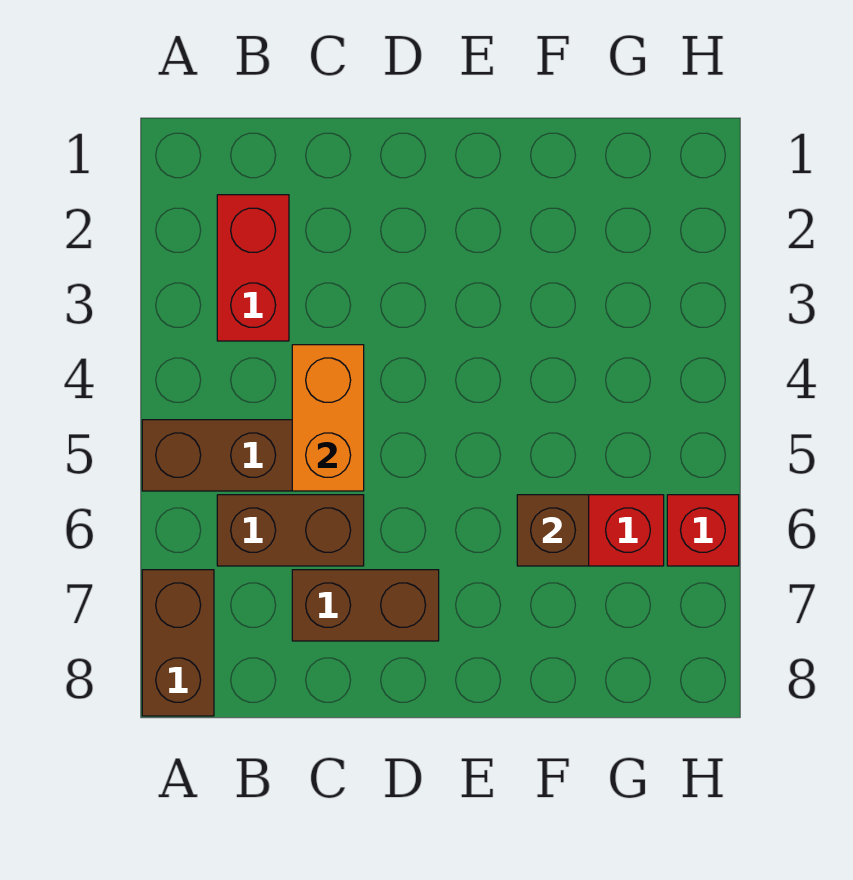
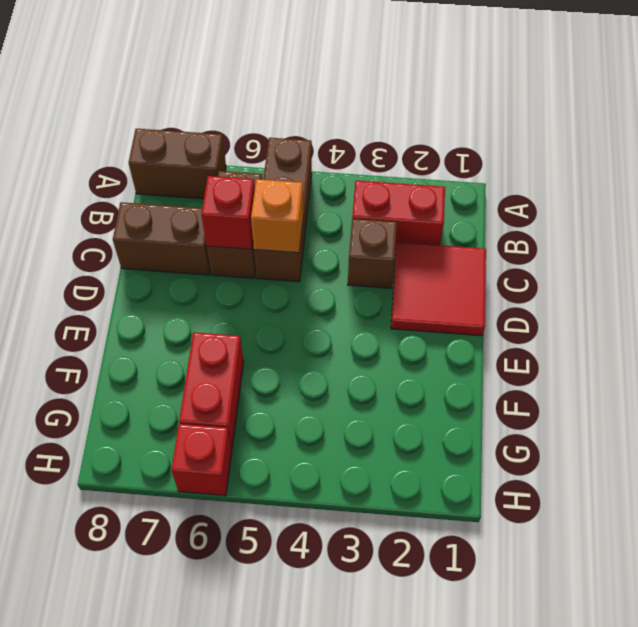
none -> red 2x2 tile [391,242,486,336]
orange 1x2 brick [292,345,364,491] -> orange 1x1 brick [251,179,303,253]
none -> red 1x1 brick [201,176,255,249]
brown 1x2 brick [292,570,439,641] -> brown 1x2 brick turned to [113,202,210,275]
brown 1x1 brick [517,495,589,566] -> brown 1x1 brick moved to [348,219,397,288]

